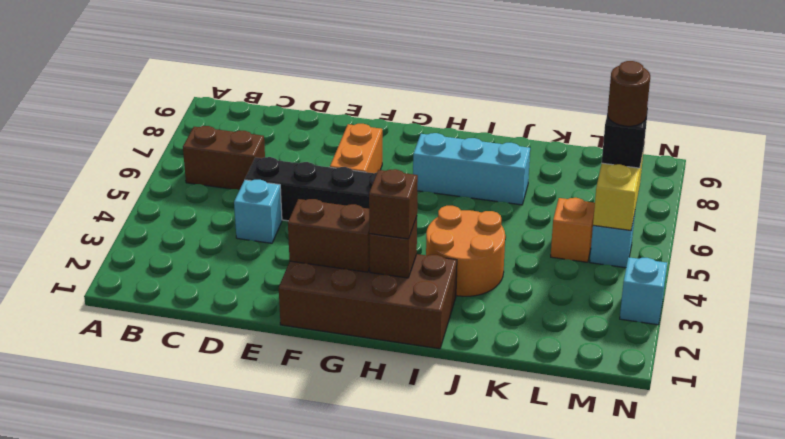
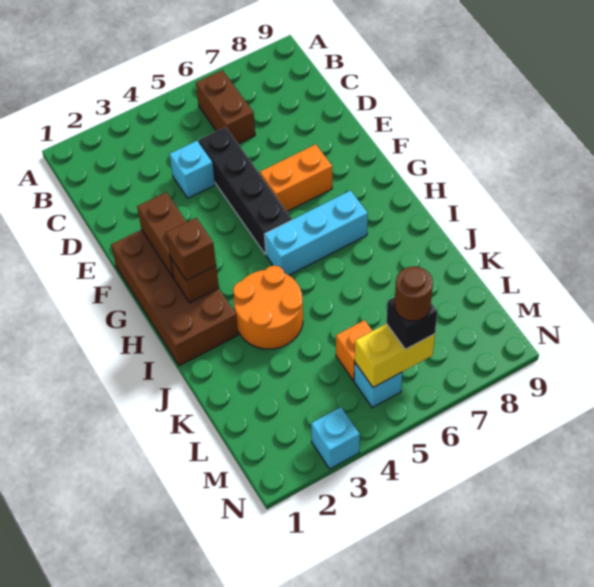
cyan 1x3 brick [413,133,530,205] -> cyan 1x3 brick turned to [265,190,368,275]

